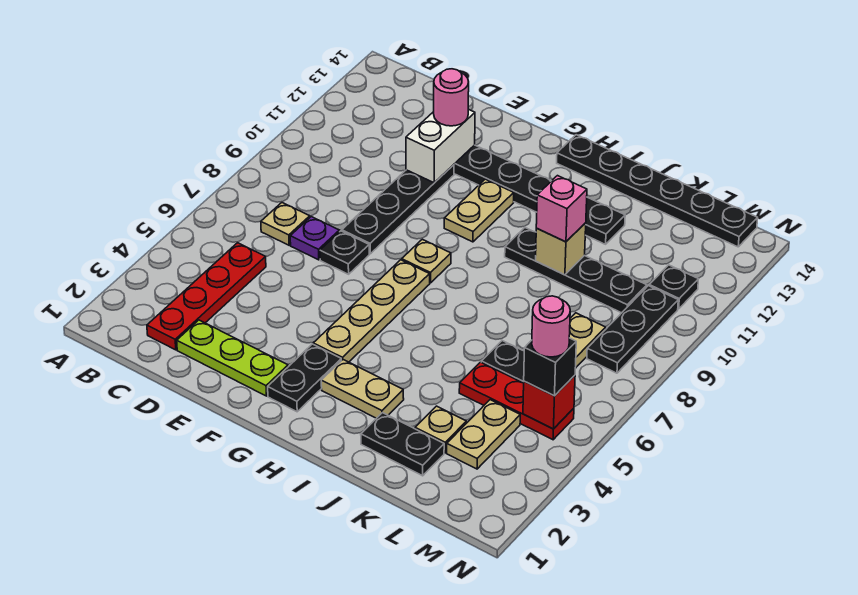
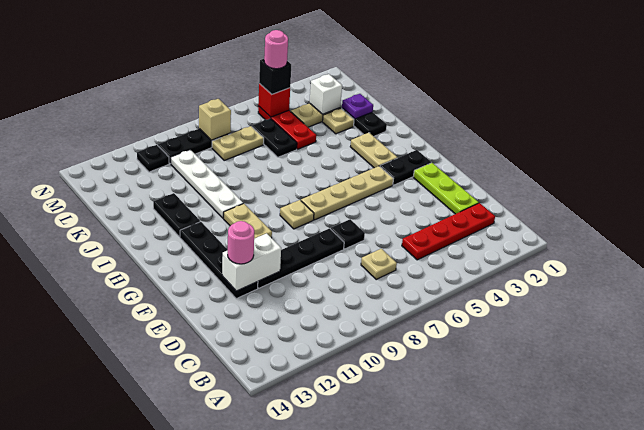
purple 1x1 plate [290,217,339,260] -> purple 1x1 plate moved to [342,94,373,119]
tan 1x2 plate [444,179,514,242] -> tan 1x2 plate turned to [224,204,272,239]
black 1x6 plate [557,135,758,247] -> none
black 1x4 plate [505,228,647,313] -> white 1x4 plate [171,150,243,218]
tan 1x1 brick [536,223,586,275] -> tan 1x1 brick moved to [199,99,231,140]
pink 1x1 brick [536,176,587,242] -> none
none -> white 1x1 brick [310,74,342,114]

